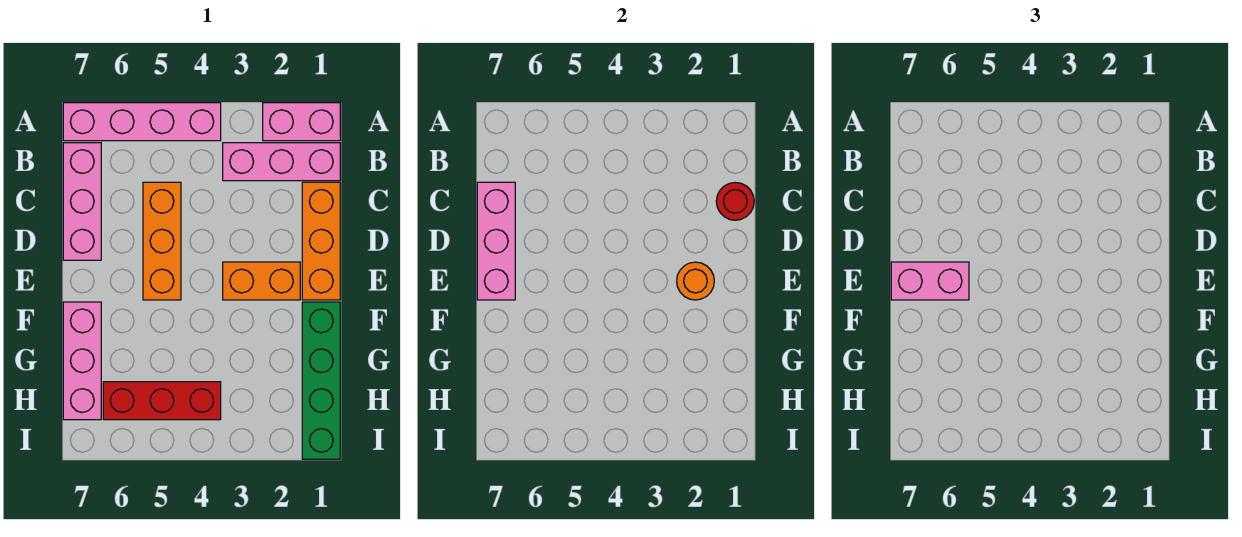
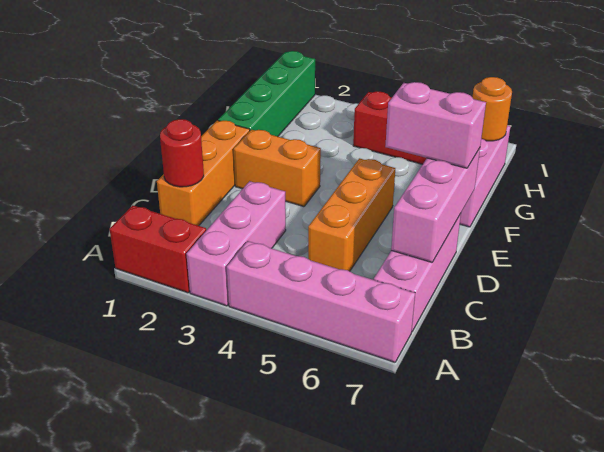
pink 1x2 brick [263,103,340,141] -> red 1x2 brick [110,205,206,293]
pink 1x3 brick [223,143,340,181] -> pink 1x3 brick turned to [186,181,286,306]
orange 1x1 round brick [677,262,714,300] -> orange 1x1 round brick moved to [472,77,512,141]

